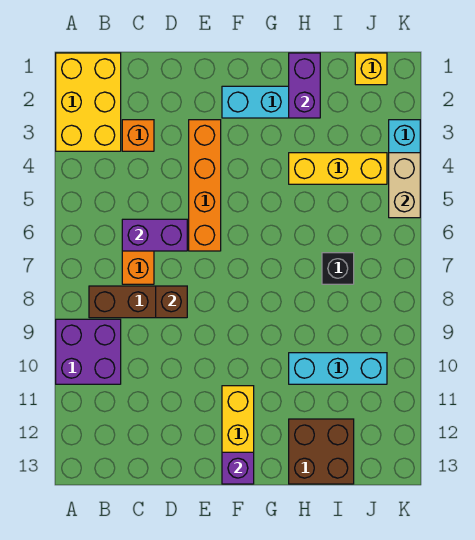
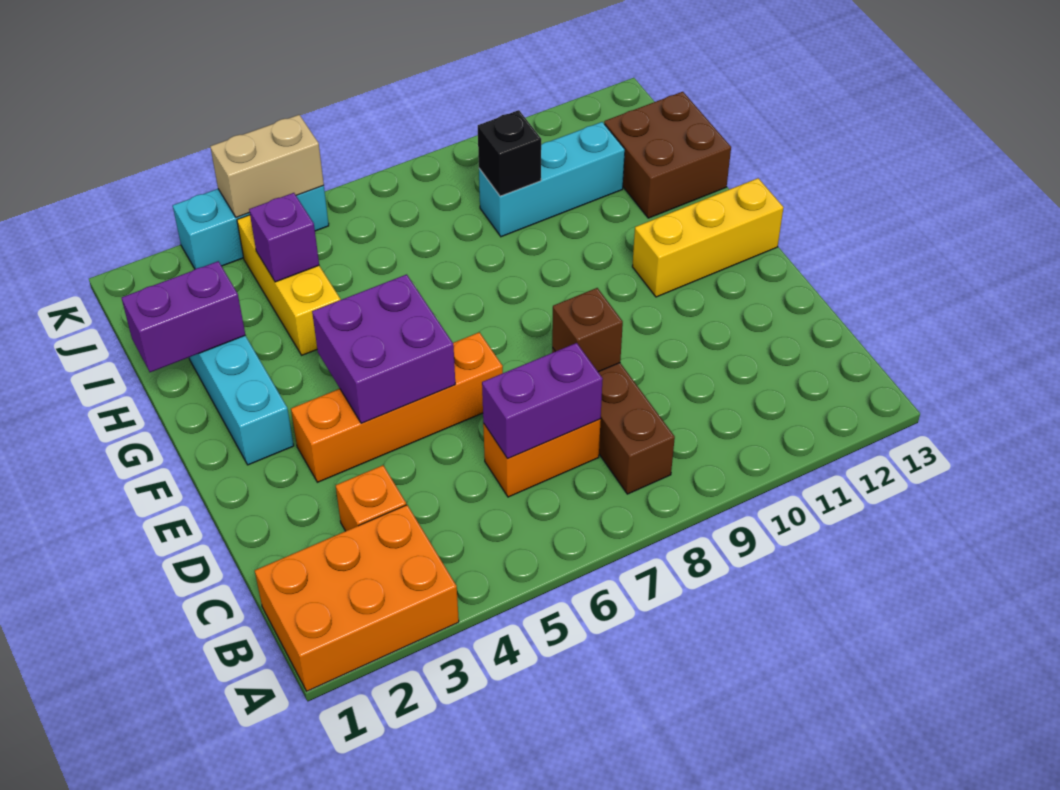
yellow 2x3 brick [56,53,121,151] -> orange 2x3 brick [255,505,459,691]
purple 2x2 brick [56,319,121,384] -> purple 2x2 brick moved to [312,274,455,423]
purple 1x2 brick [122,219,187,251] -> purple 1x2 brick turned to [482,343,603,459]
purple 1x1 brick [222,452,254,484] -> purple 1x1 brick moved to [249,193,319,282]
cyan 1x3 brick [289,353,387,384] -> cyan 1x3 brick turned to [479,122,625,237]
black 1x1 brick [322,253,354,284] -> black 1x1 brick moved to [478,110,541,196]
yellow 1x1 brick [355,53,387,85] -> none

